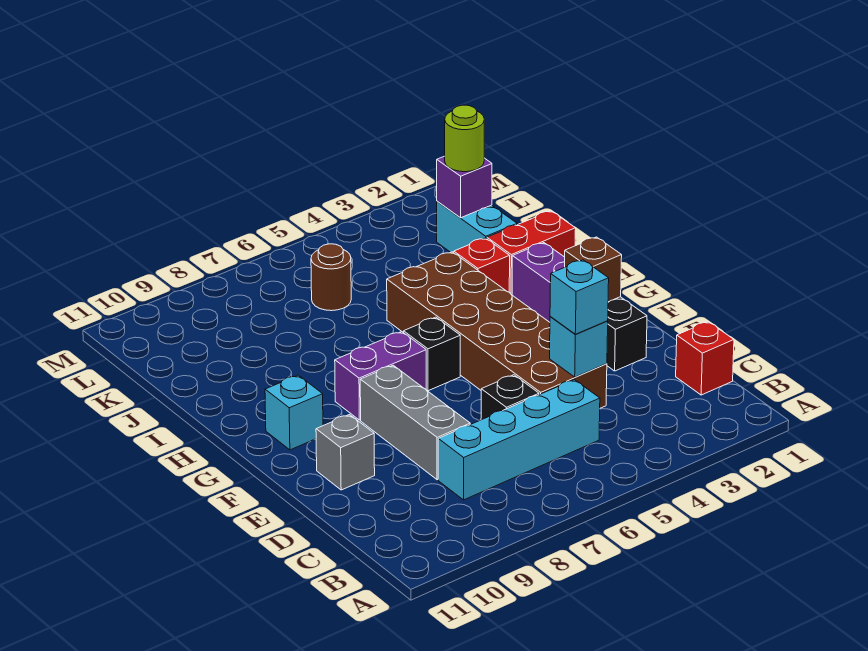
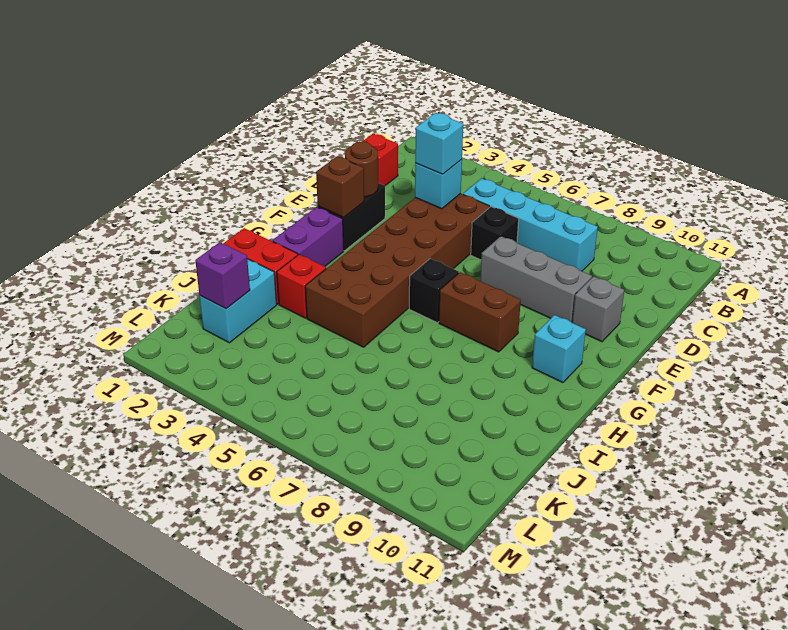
grey 1x3 brick [360,365,470,480] -> grey 1x3 brick turned to [480,236,592,323]
purple 1x2 brick [335,332,426,420] -> brown 1x2 brick [439,272,521,352]
lime 1x1 round brick [445,105,484,172] -> none
brown 1x1 round brick [311,244,351,311] -> brown 1x1 round brick moved to [345,142,378,197]

